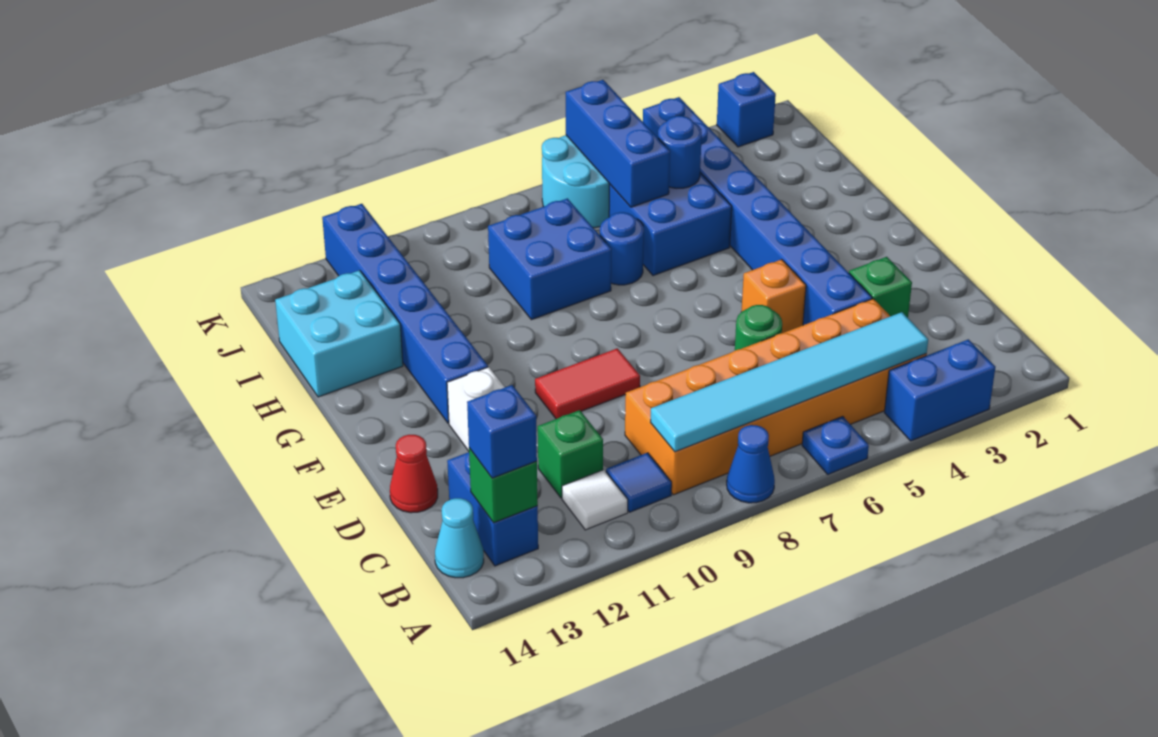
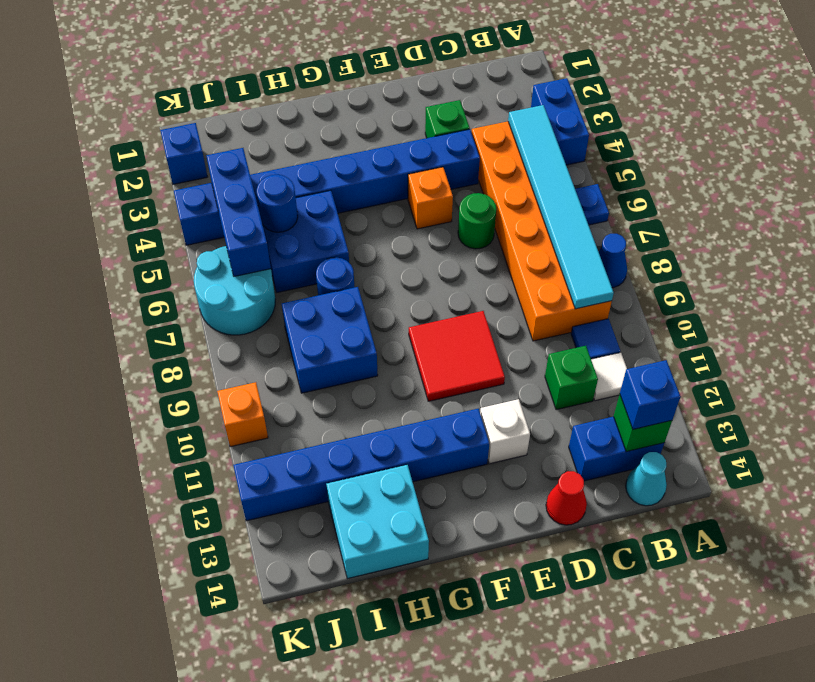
red 1x2 tile [535,348,640,419] -> red 2x2 tile [409,311,505,401]
blue 1x3 brick [566,80,670,207] -> blue 1x3 brick turned to [207,148,271,276]
none -> orange 1x1 brick [217,382,268,447]

